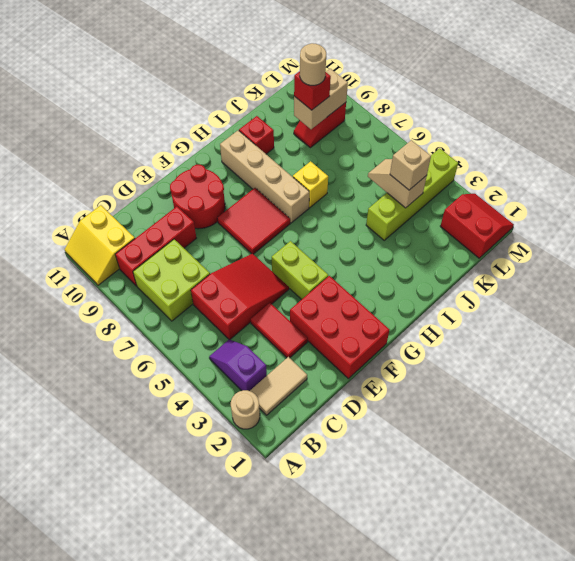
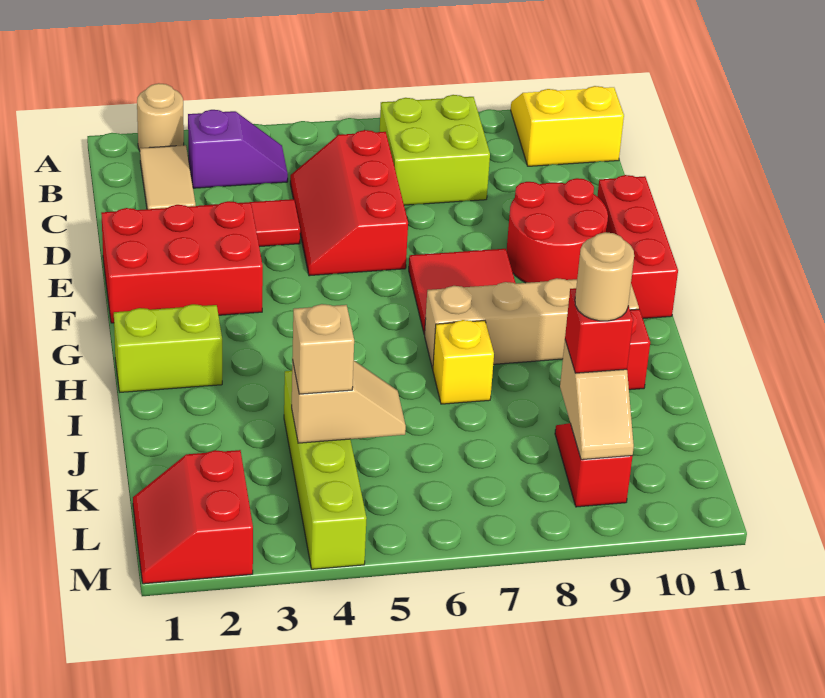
red 1x3 brick [115,207,196,286] -> red 1x3 brick moved to [597,175,678,319]
red 2x3 slope [191,253,289,339] -> red 2x3 slope turned to [290,130,408,276]
lime 1x2 brick [272,241,328,300] -> lime 1x2 brick moved to [114,304,222,392]
tan 1x2 brick [294,69,348,129] -> tan 1x2 slope [560,340,634,460]
red 2x2 slope [440,194,514,258] -> red 2x2 slope turned to [133,450,253,584]

